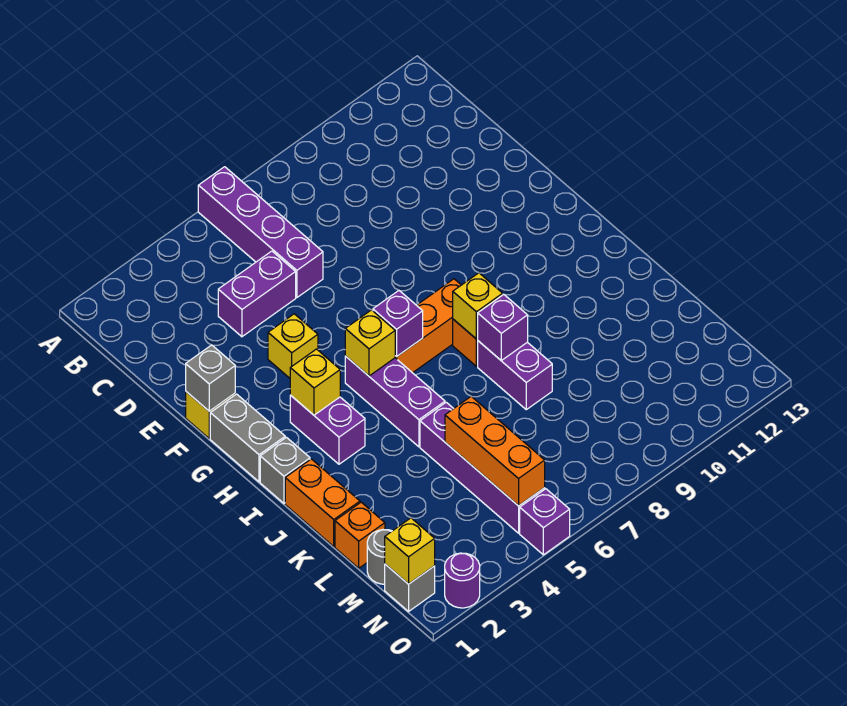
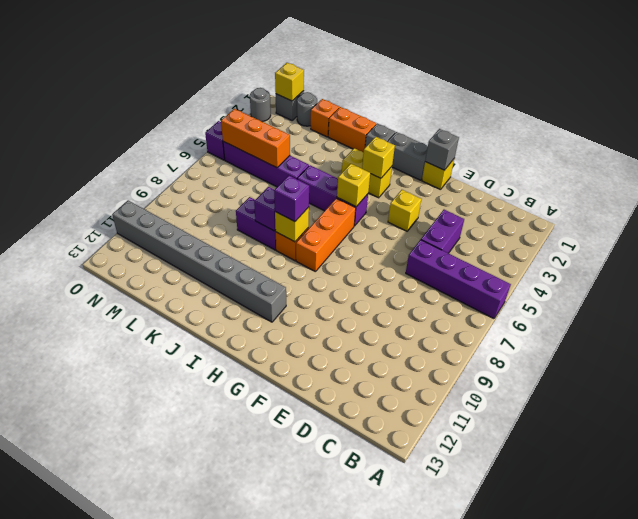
purple 1x2 brick [290,395,365,464] -> yellow 1x2 brick [342,148,392,198]
purple 1x1 brick [373,291,423,357] -> purple 1x1 brick moved to [274,175,309,222]
none -> grey 1x8 brick [112,200,286,322]
purple 1x1 round brick [445,553,480,608] -> grey 1x1 round brick [250,88,271,121]

